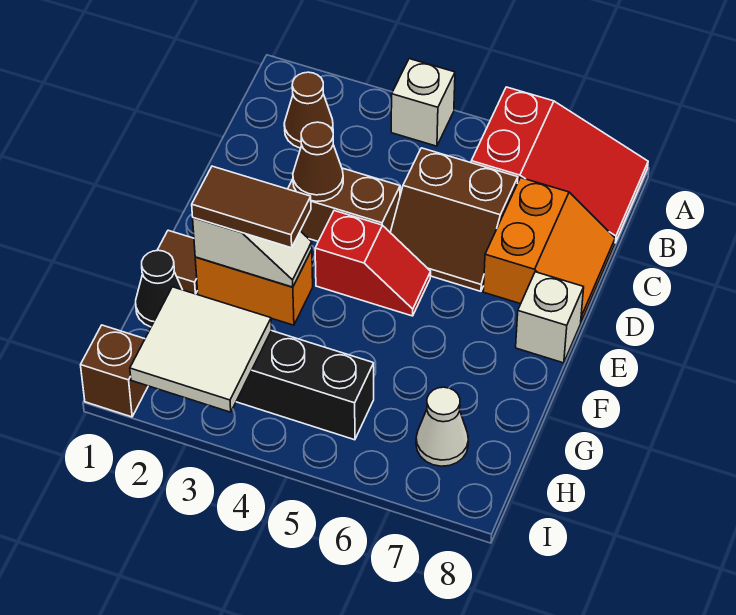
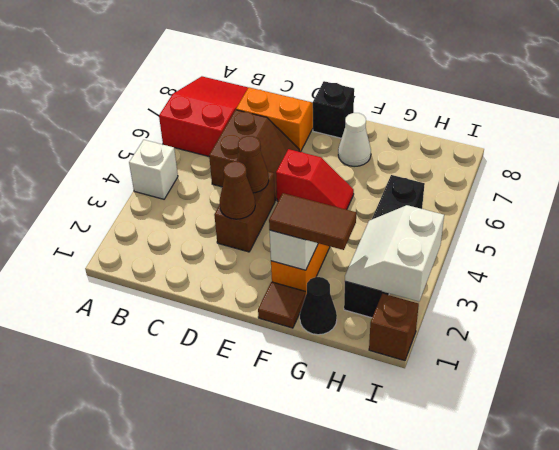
brown 1x1 cone [284,72,333,148] -> brown 1x1 cone moved to [237,136,269,193]
red 1x2 slope [315,211,431,316] -> red 1x2 slope turned to [276,149,354,210]
white 1x1 brick [516,272,584,363] -> black 1x1 brick [313,81,354,138]
brown 1x2 tile [192,166,311,248] -> brown 1x2 tile turned to [269,193,356,250]
white 2x2 tile [130,287,272,412] -> white 2x2 slope [345,205,444,302]
white 1x1 cone [416,387,468,466] -> white 1x1 cone moved to [338,113,371,167]

